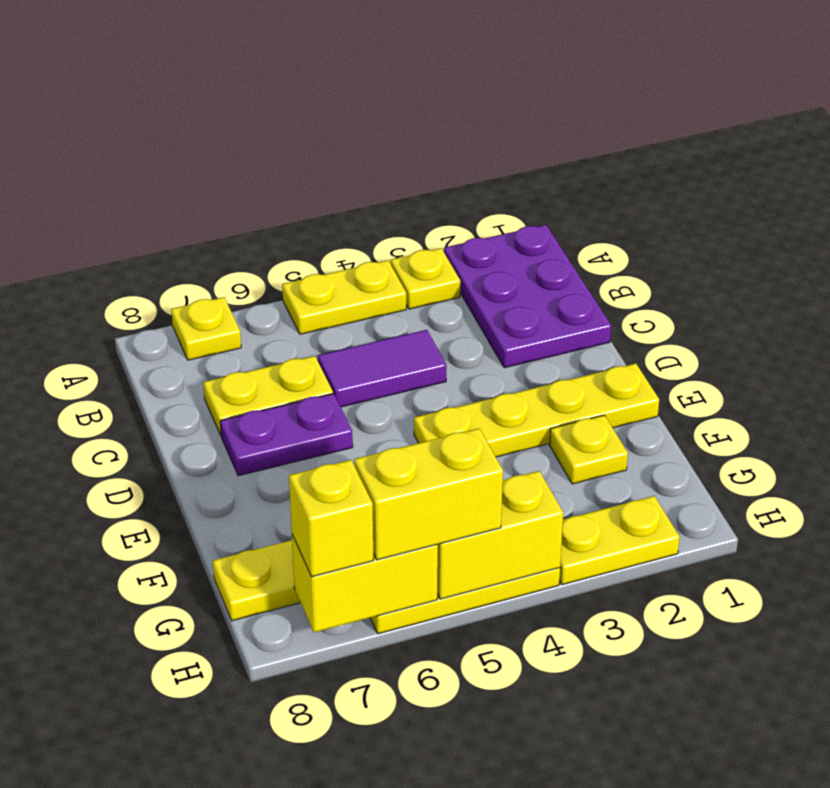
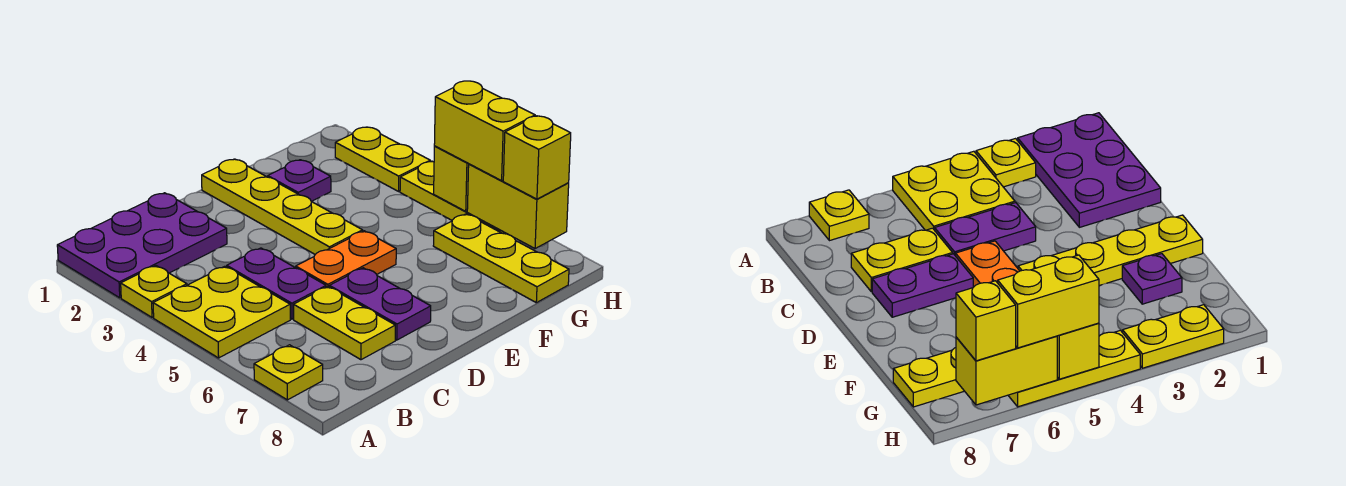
yellow 1x2 plate [282,260,406,334] -> yellow 2x2 plate [153,266,290,358]
purple 1x2 tile [318,330,446,407] -> purple 1x2 plate [227,248,326,319]
none -> orange 1x2 plate [296,231,396,287]
yellow 1x1 plate [550,415,628,484] -> purple 1x1 plate [268,160,331,202]
yellow 1x2 brick [437,471,563,599] -> yellow 1x1 brick [434,146,469,211]

